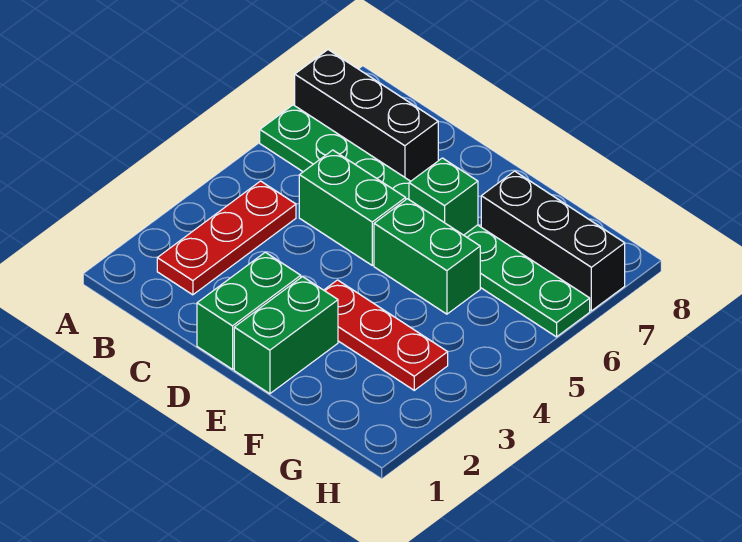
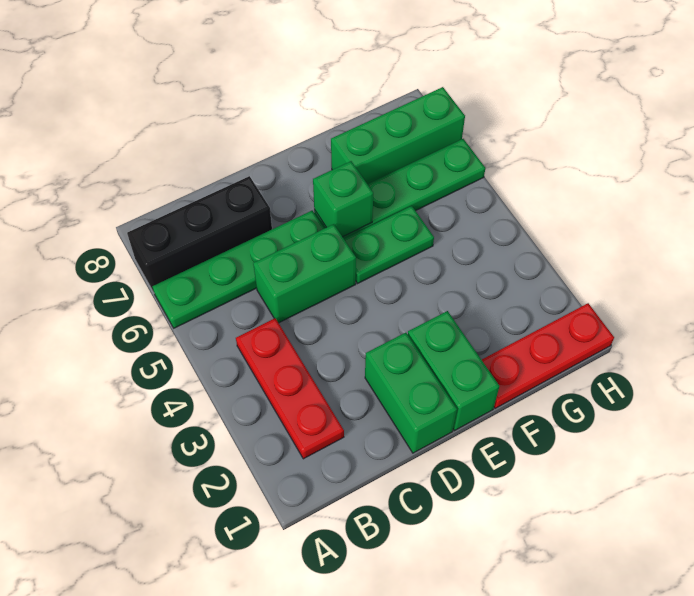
red 1x3 plate [324,280,448,390] -> red 1x3 plate moved to [482,303,614,408]
green 1x2 brick [374,199,480,314] -> green 1x2 plate [344,206,434,283]
black 1x3 brick [481,171,625,311] -> green 1x3 brick [331,87,465,184]

